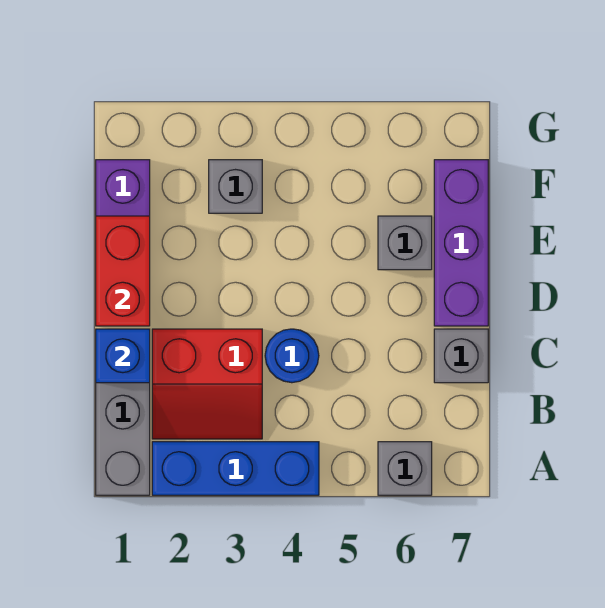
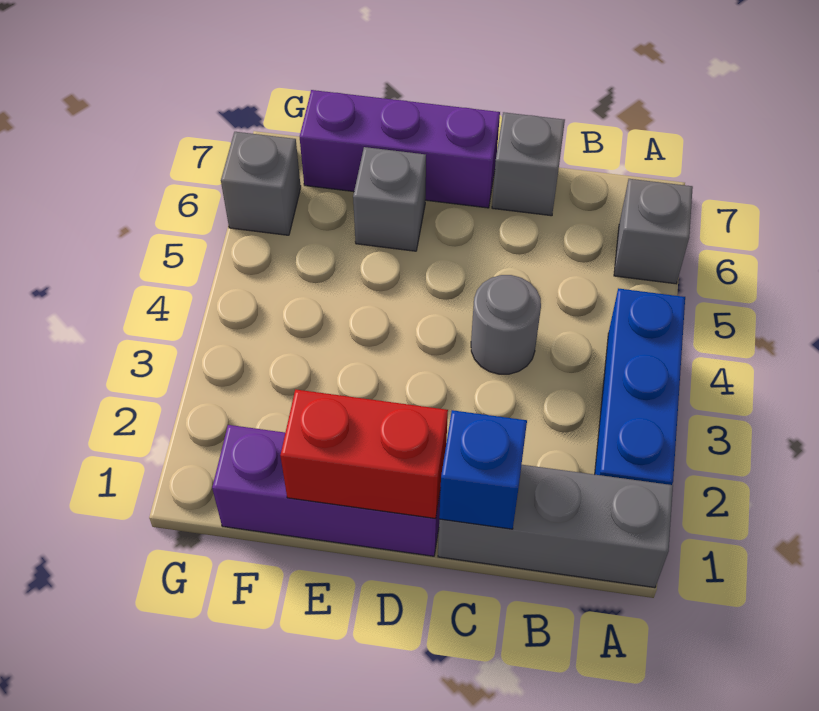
red 2x2 slope [152,329,262,439] -> none
blue 1x1 round brick [265,329,319,383] -> grey 1x1 round brick [471,275,541,374]
grey 1x1 brick [209,160,262,213] -> grey 1x1 brick moved to [221,132,301,235]

